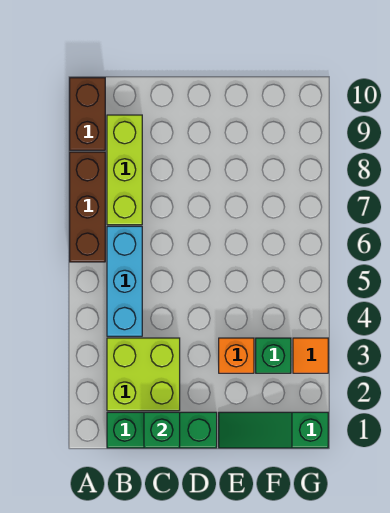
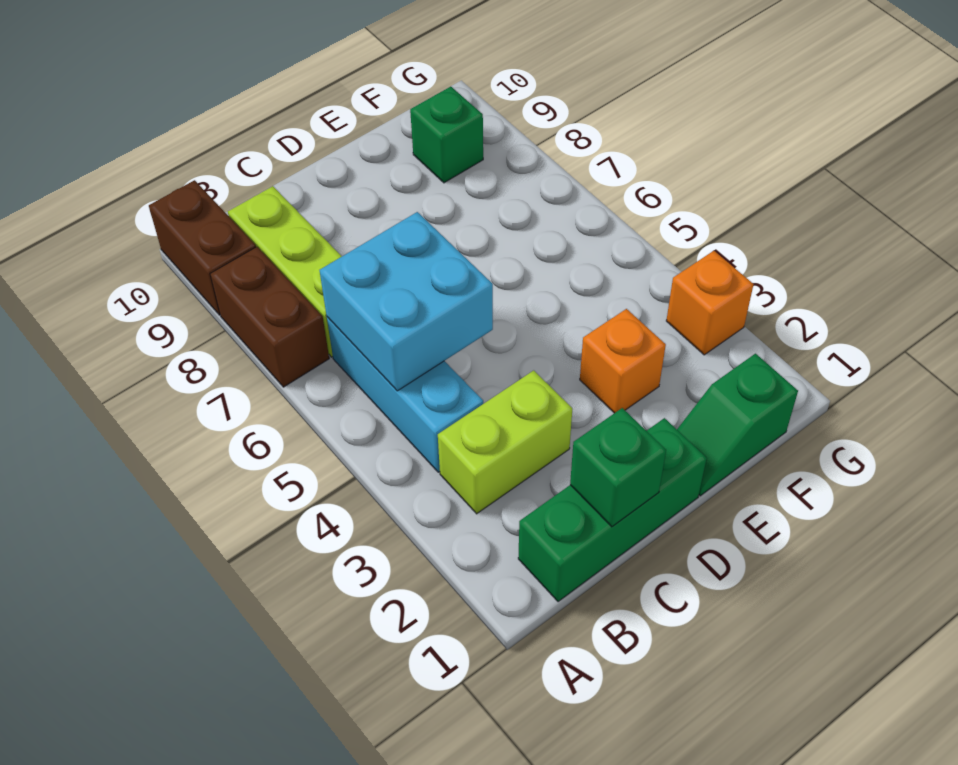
brown 1x3 brick [70,152,105,262] -> brown 1x2 brick [210,247,329,387]
lime 2x2 brick [107,338,180,411] -> lime 1x2 brick [438,370,572,514]
none -> cyan 2x2 brick [320,212,493,391]
green 1x3 slope [219,412,328,448] -> green 1x2 slope [677,354,798,496]
green 1x1 brick [256,338,291,373] -> green 1x1 brick moved to [410,86,483,183]
orange 1x1 tile [293,338,328,373] -> orange 1x1 brick [666,251,753,355]

